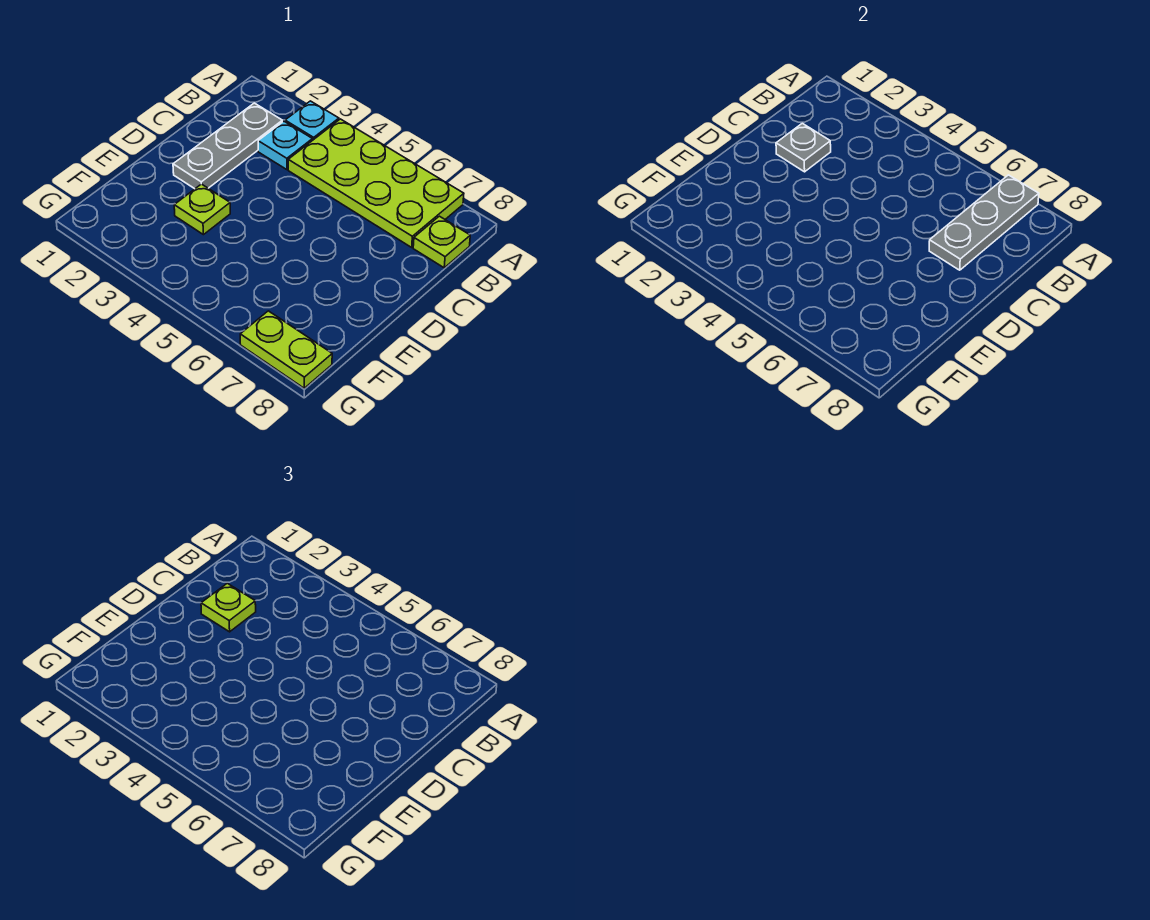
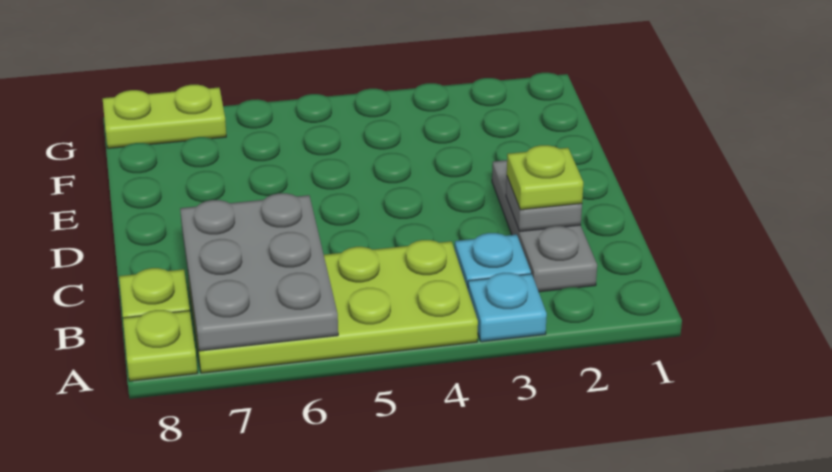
grey 1x3 plate [929,175,1039,270] -> grey 2x3 plate [180,193,338,351]
lime 1x1 plate [174,184,230,235] -> lime 1x1 plate moved to [123,310,197,381]

